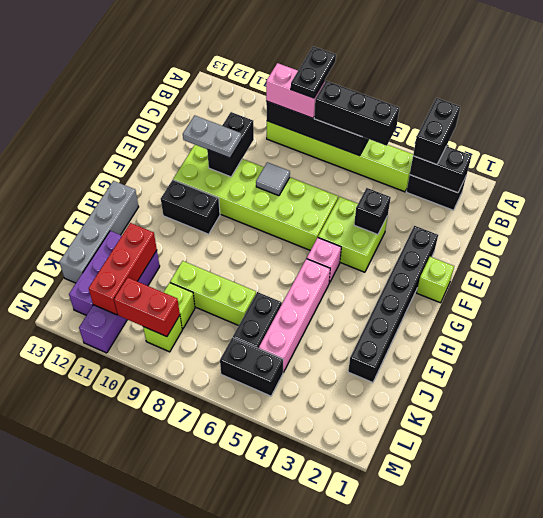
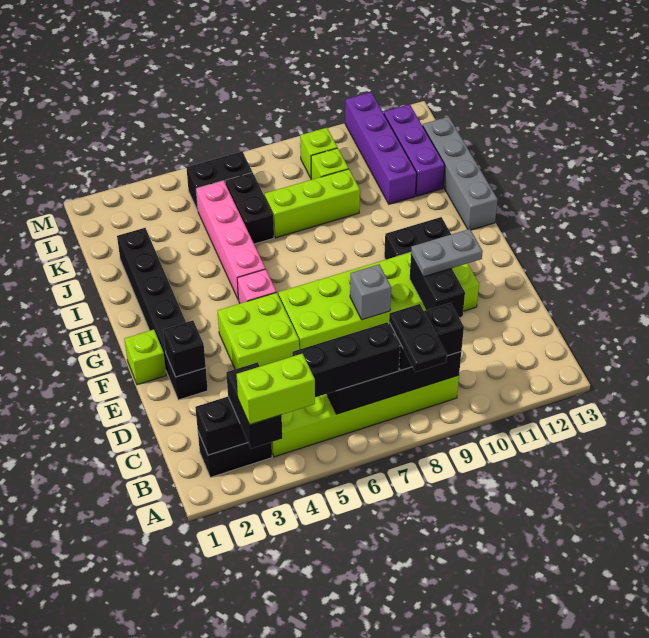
none -> lime 1x2 brick [237,354,315,425]
pink 1x2 brick [266,63,325,118] -> black 1x2 brick [389,303,464,371]
black 1x1 brick [354,188,391,235] -> black 1x1 brick moved to [163,321,206,377]
grey 1x1 tile [256,162,290,196] -> grey 1x1 brick [350,264,391,320]
red 1x3 brick [89,223,157,315] -> none
red 1x2 brick [114,277,180,337] -> none

